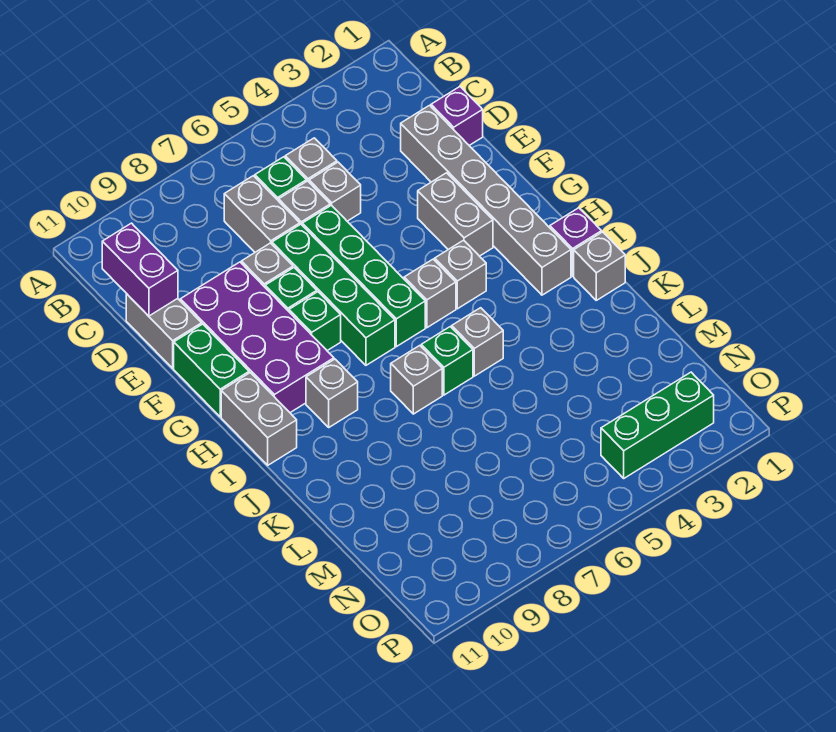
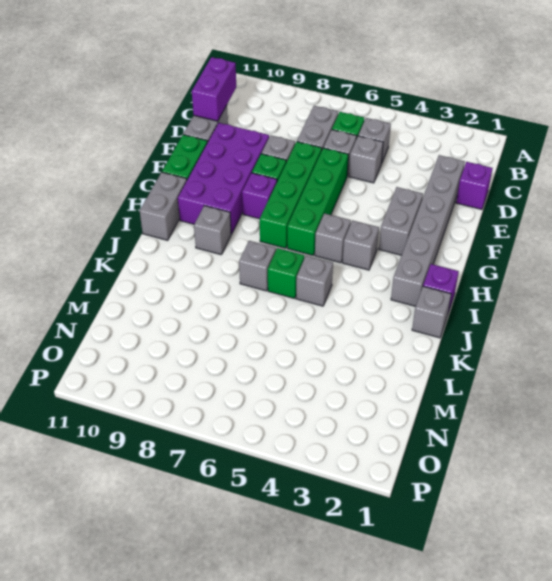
green 1x1 brick [289,292,341,351] -> purple 1x1 brick [242,173,277,219]
green 1x3 brick [601,372,714,478] -> none

